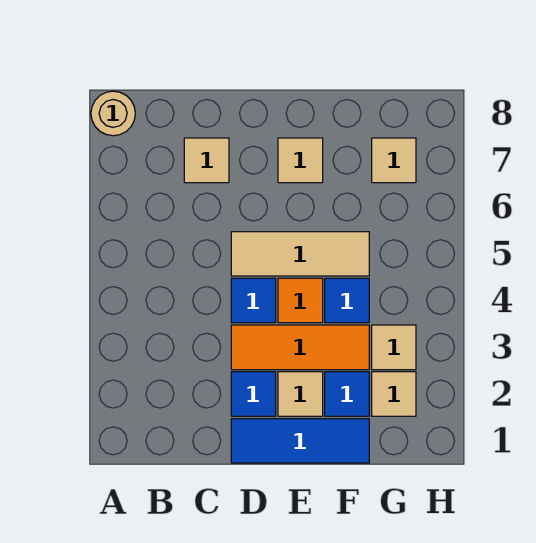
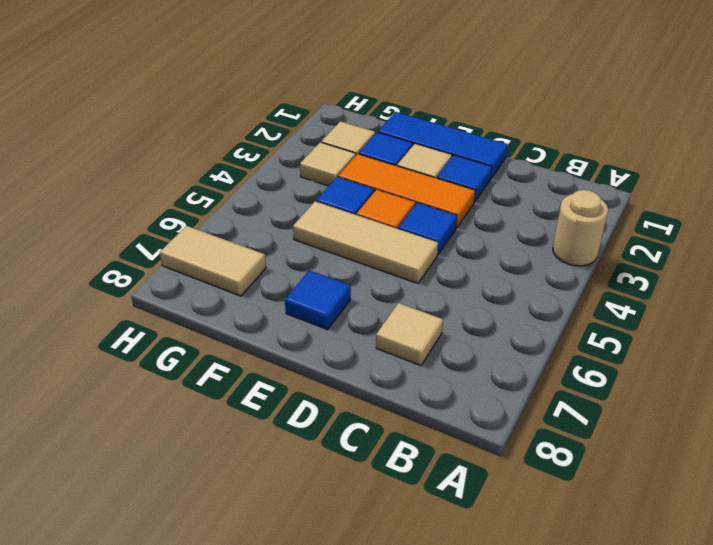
tan 1x1 round brick [91,91,135,136] -> tan 1x1 round brick moved to [553,190,608,266]
tan 1x1 tile [278,138,323,183] -> blue 1x1 tile [285,270,351,330]
tan 1x1 tile [372,138,416,183] -> tan 1x2 tile [160,226,266,296]

